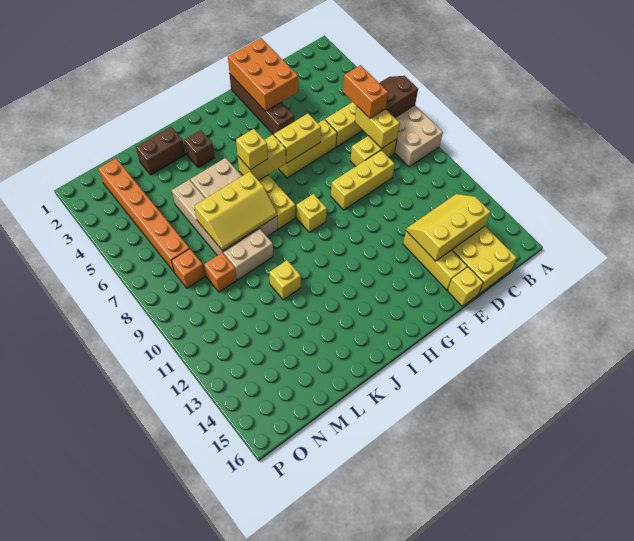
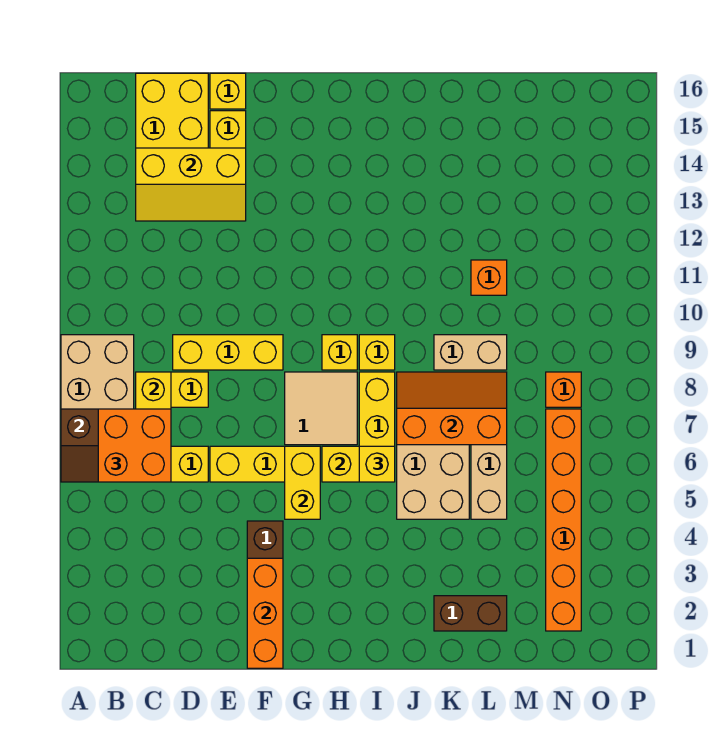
orange 1x2 brick [343,65,388,118] -> orange 2x2 brick [98,409,171,482]
orange 2x3 brick [228,38,298,111] -> orange 1x3 brick [247,558,283,668]
yellow 1x2 brick [274,114,321,163] -> yellow 1x2 brick turned to [285,446,320,519]
none -> tan 2x2 tile [285,372,357,445]
brown 1x1 brick [184,130,215,168] -> none
yellow 2x3 slope [194,172,277,251] -> orange 2x3 slope [397,372,507,445]
yellow 1x1 brick [269,260,301,300] -> yellow 1x1 brick moved to [359,335,395,370]
orange 1x1 brick [204,253,237,292] -> orange 1x1 brick moved to [471,260,507,295]

